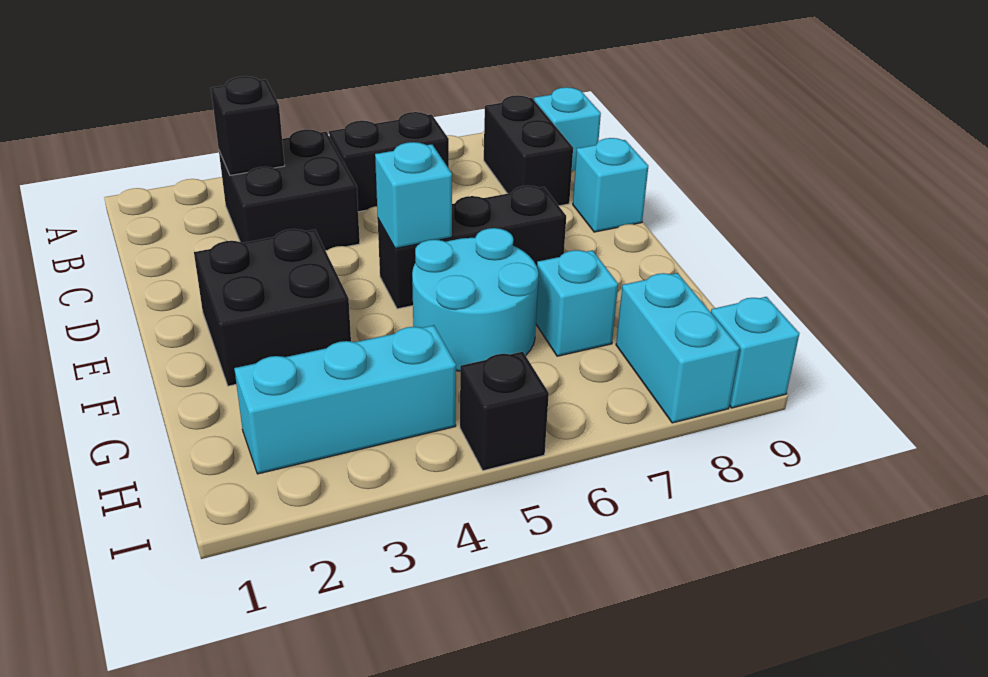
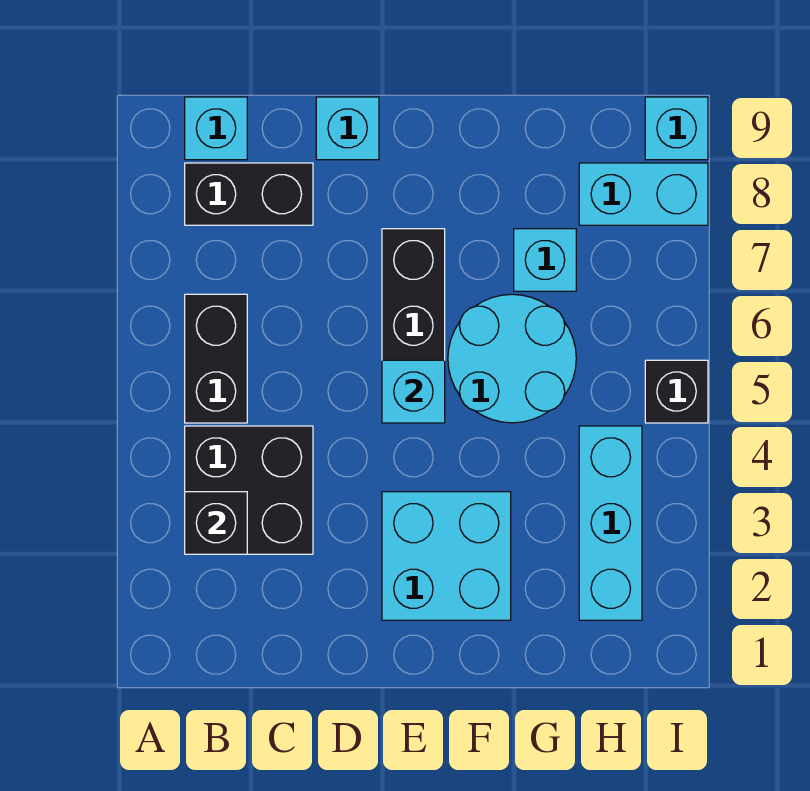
black 2x2 brick [194,229,351,386] -> cyan 2x2 brick [382,492,511,620]

